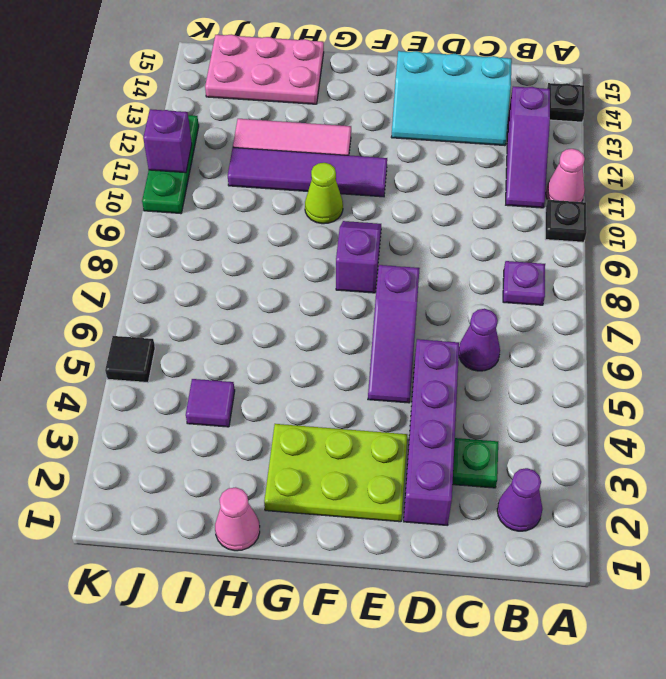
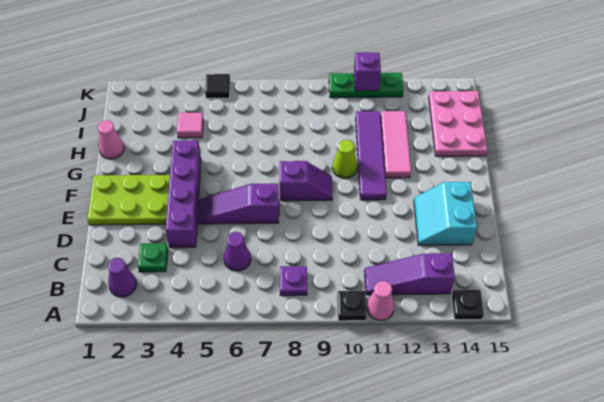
cyan 2x3 slope [391,51,512,146] -> cyan 2x2 slope [414,182,477,245]
purple 1x4 brick [404,339,459,525] -> purple 1x4 brick turned to [165,140,201,248]
lime 2x3 plate [264,424,407,522] -> lime 2x3 plate turned to [87,175,170,225]
purple 1x1 tile [186,379,235,427] -> pink 1x1 tile [177,113,203,138]

